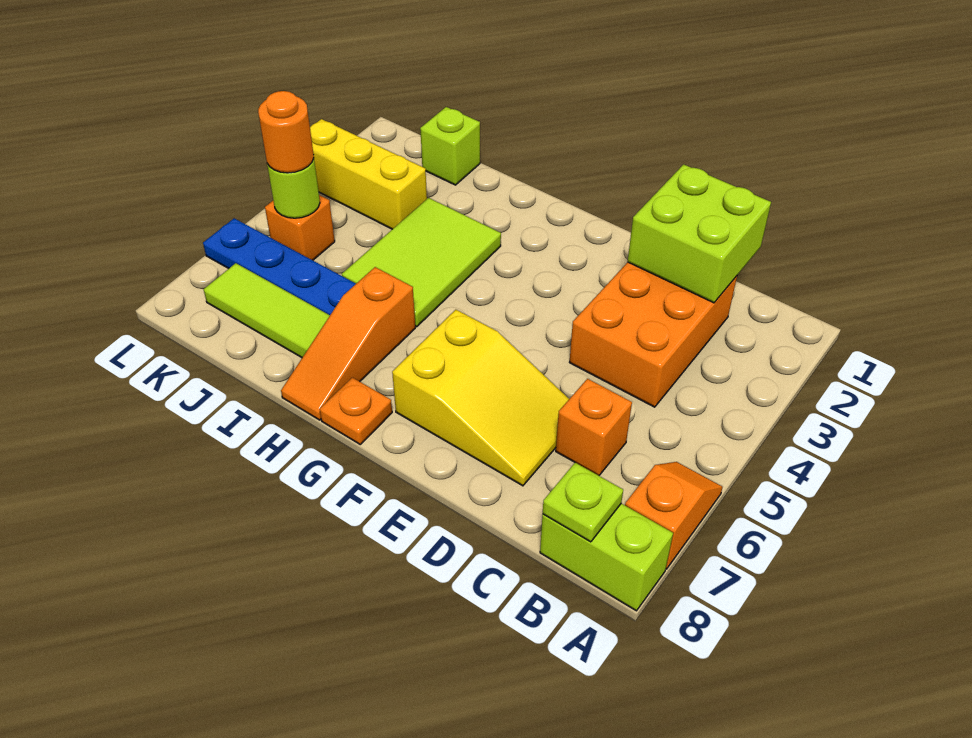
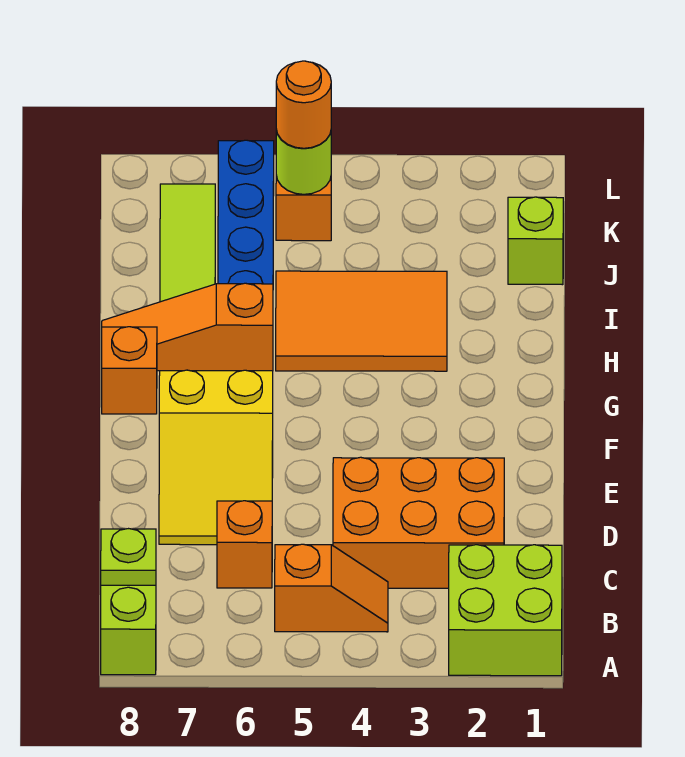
orange 1x2 slope [625,462,723,569] -> orange 1x2 slope moved to [275,544,388,632]
lime 2x2 brick [628,164,771,303] -> lime 2x2 brick moved to [449,545,562,676]
orange 1x1 plate [320,377,392,444] -> orange 1x1 brick [102,327,157,414]
lime 2x3 tile [342,198,501,327] -> orange 2x3 tile [276,271,447,371]
yellow 1x3 brick [310,119,427,229] -> none

